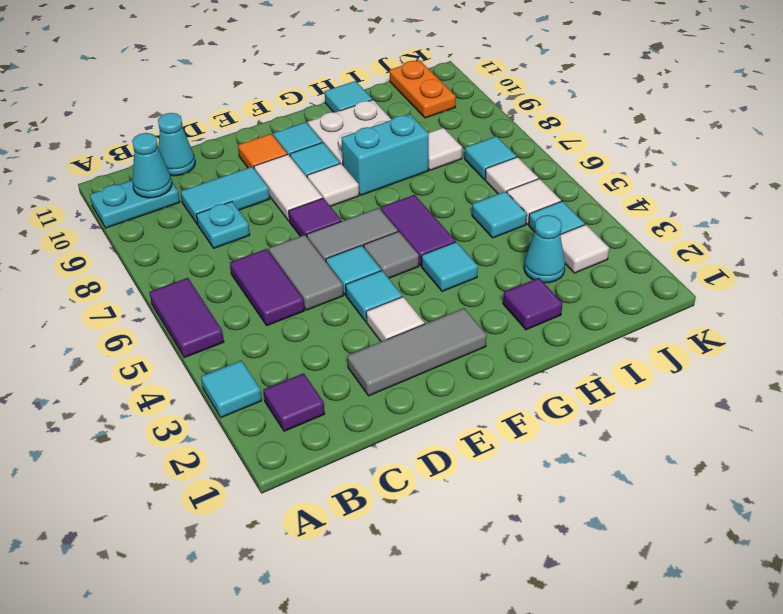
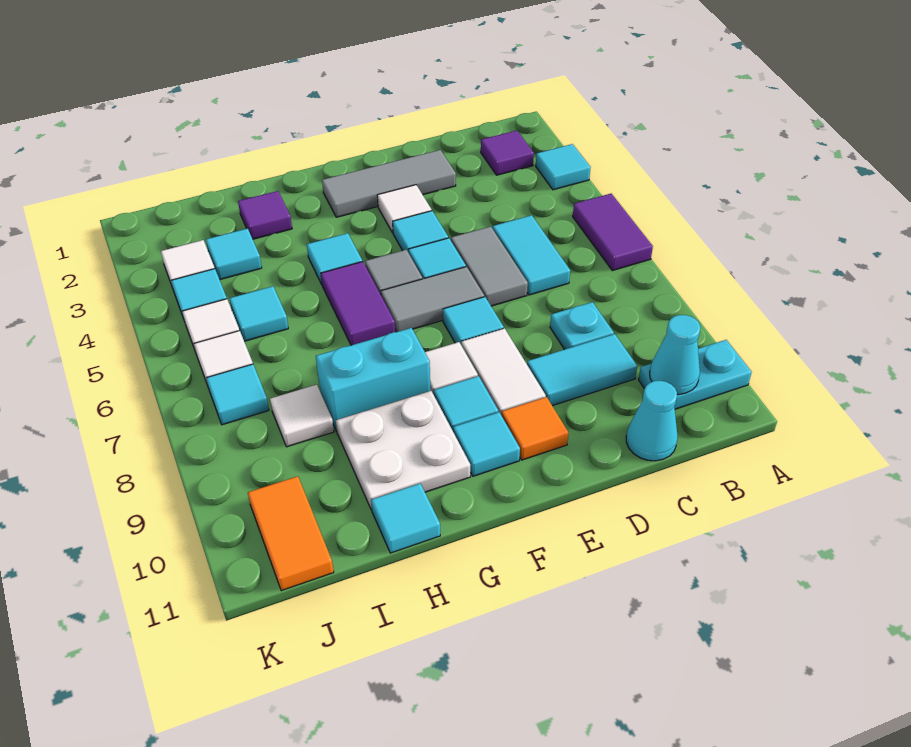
purple 1x2 tile [230,249,304,325] -> cyan 1x2 tile [493,215,570,295]
purple 1x1 tile [289,198,341,237] -> cyan 1x1 tile [443,297,504,344]
cyan 1x1 cone [524,215,565,283] -> cyan 1x1 tile [206,229,262,280]
orange 1x2 plate [389,60,456,118] -> orange 1x2 tile [248,476,334,591]

